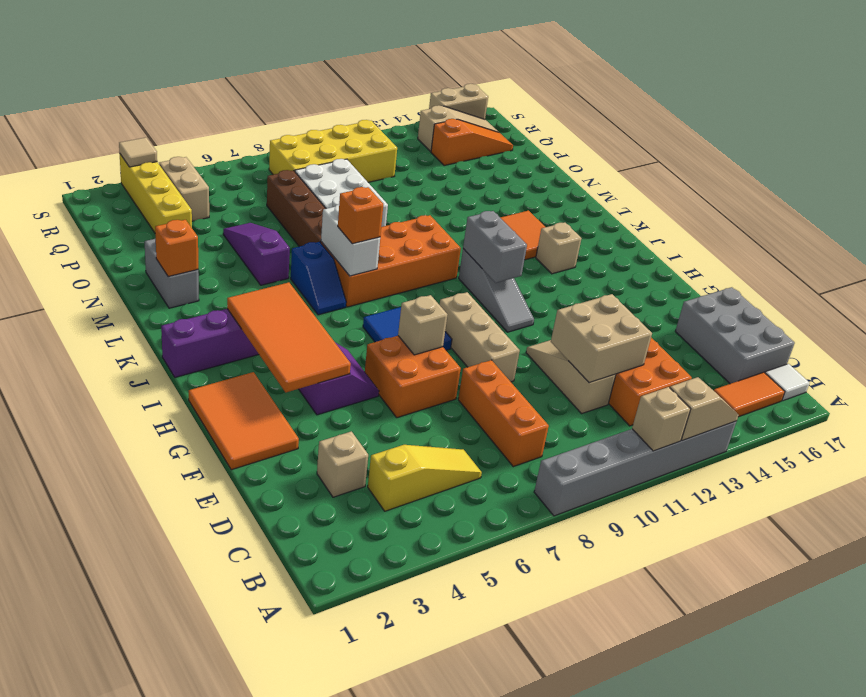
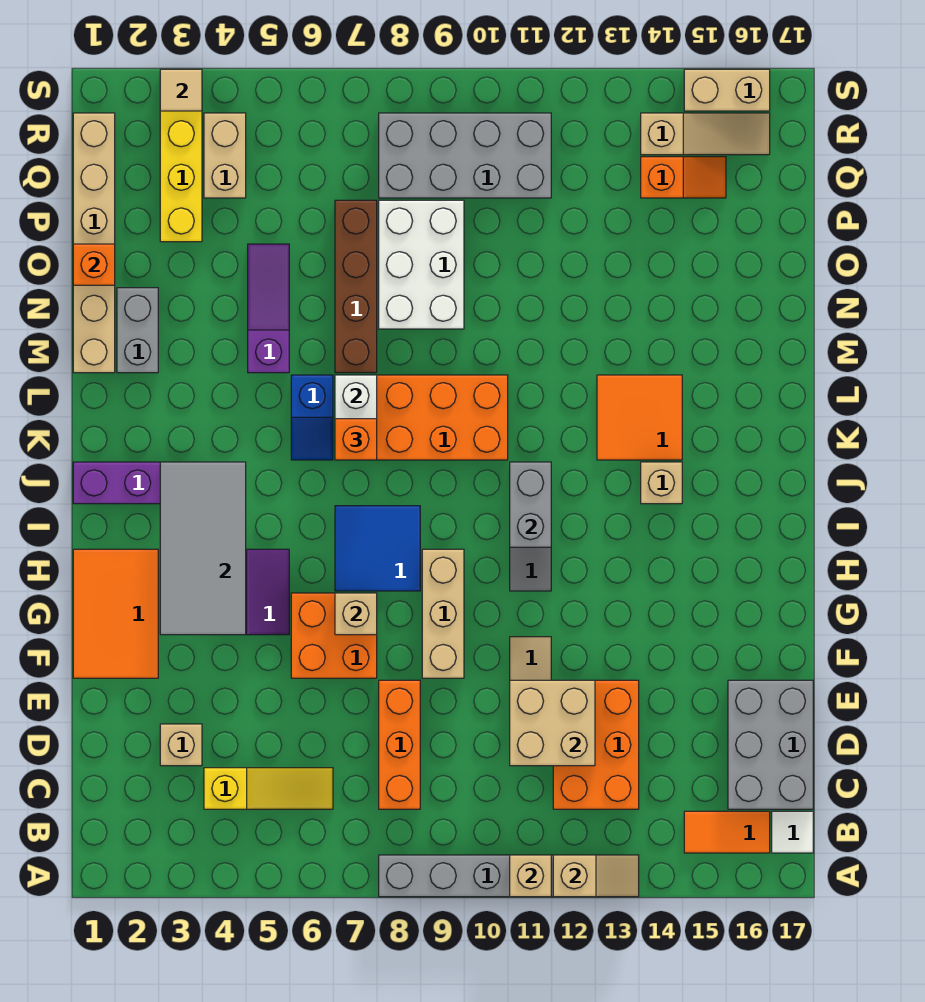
orange 2x4 tile [227,282,351,392] -> grey 2x4 tile [160,462,246,635]
none -> tan 1x6 brick [73,113,115,373]
orange 1x1 brick [155,220,198,277] -> orange 1x1 brick moved to [73,244,115,285]
yellow 2x4 brick [269,120,397,182] -> grey 2x4 brick [379,113,551,198]
orange 1x3 slope [431,119,513,166] -> orange 1x2 slope [641,157,726,198]

